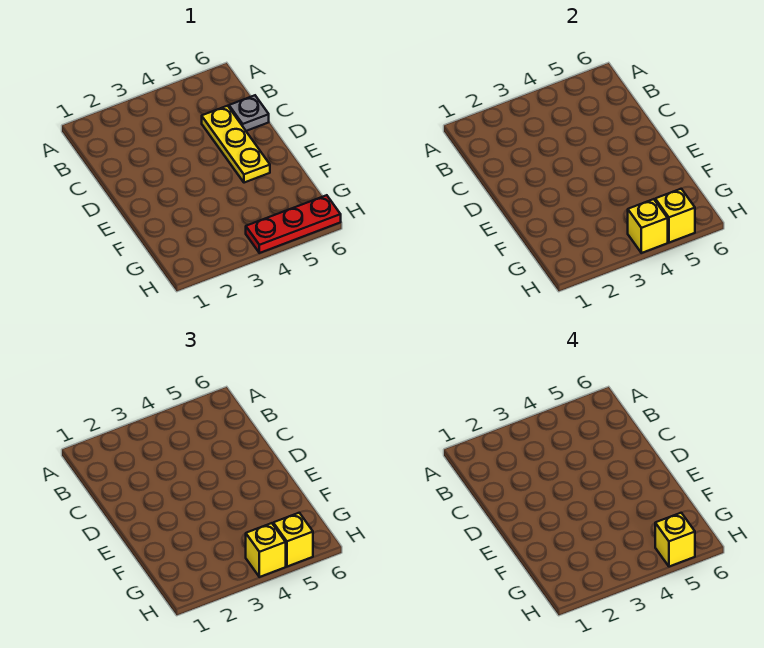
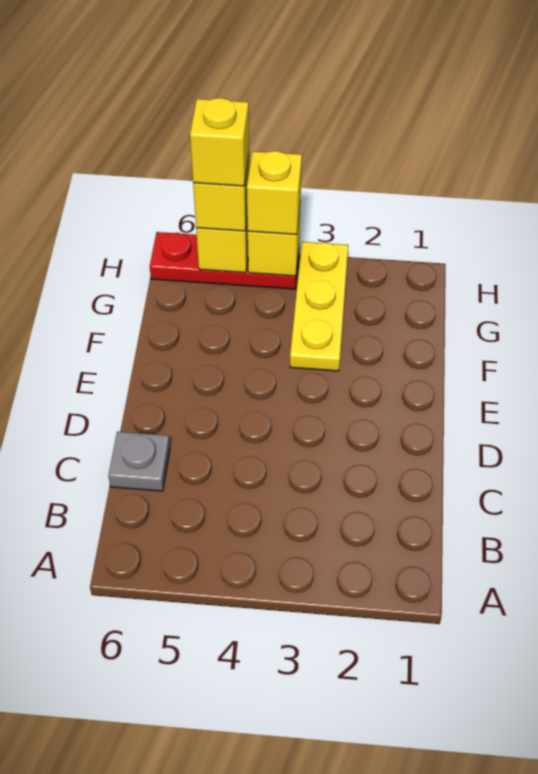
yellow 1x3 plate [202,106,270,183] -> yellow 1x3 plate moved to [290,242,348,371]

